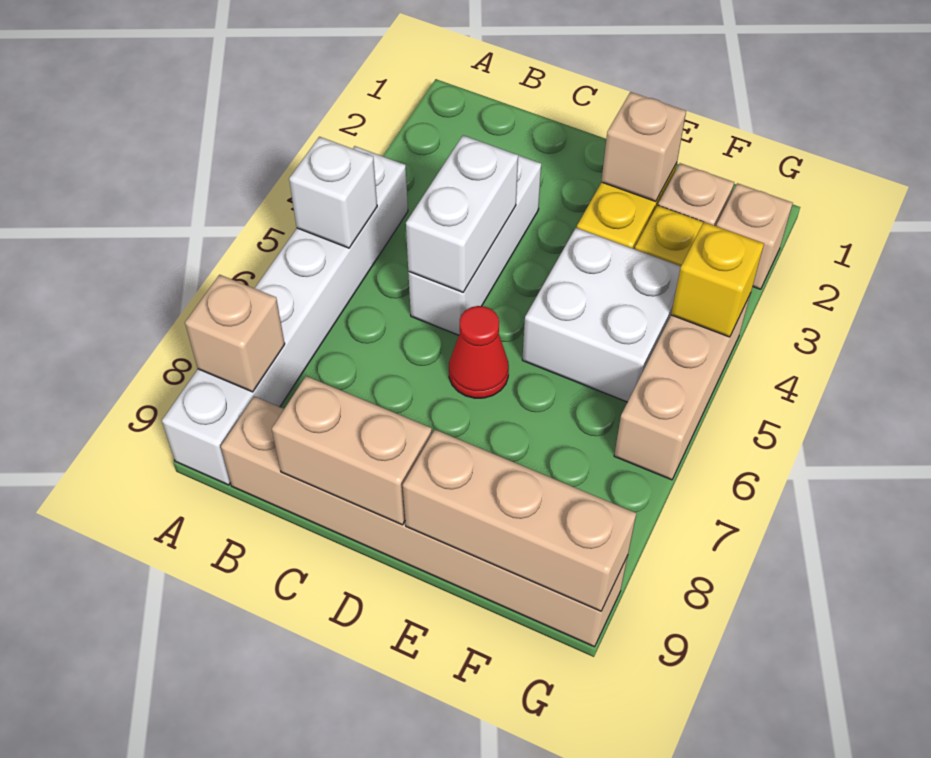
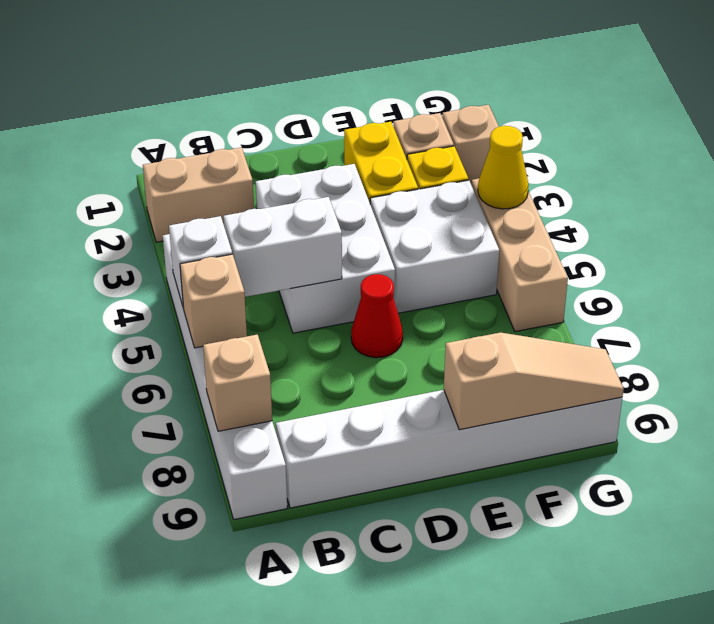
tan 1x6 brick [221,396,628,647] -> white 1x6 brick [276,390,622,508]
white 1x3 brick [408,155,541,335] -> white 2x3 brick [256,164,395,333]
white 1x2 brick [406,135,518,292] -> white 1x2 brick turned to [224,197,342,297]
tan 1x2 brick [272,376,432,525] -> tan 1x2 brick moved to [143,147,254,242]
tan 1x1 brick [601,92,686,202] -> tan 1x1 brick moved to [180,254,247,348]
tan 1x3 brick [403,430,636,611] -> tan 1x3 slope [444,333,624,430]
yellow 1x1 brick [671,222,764,337] -> yellow 1x1 cone [478,126,529,209]

